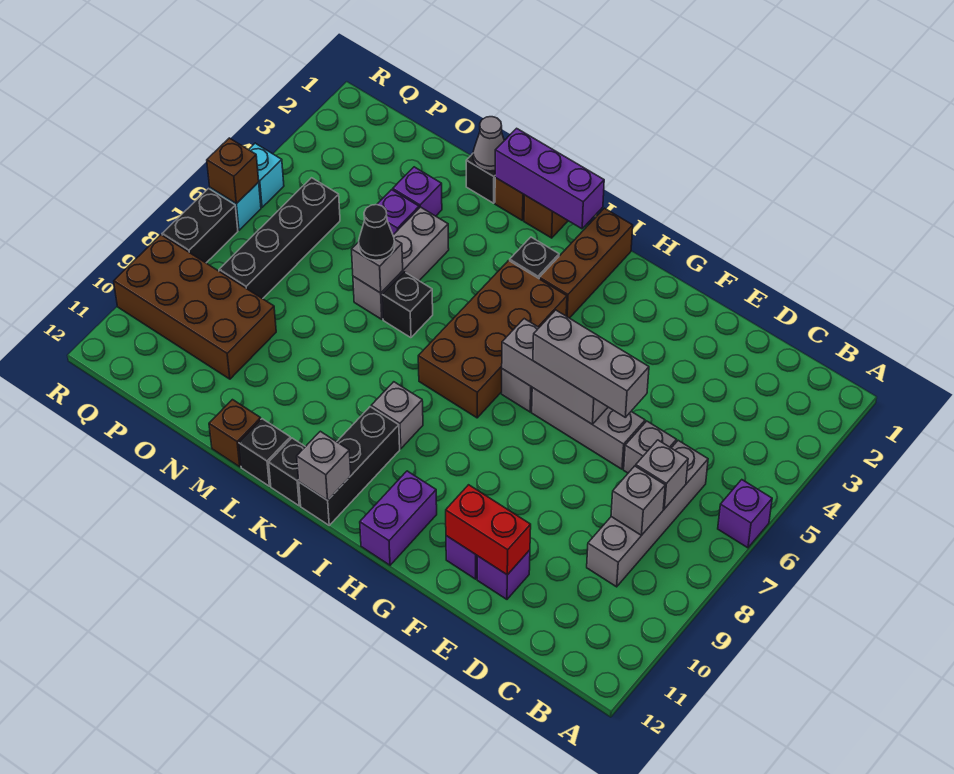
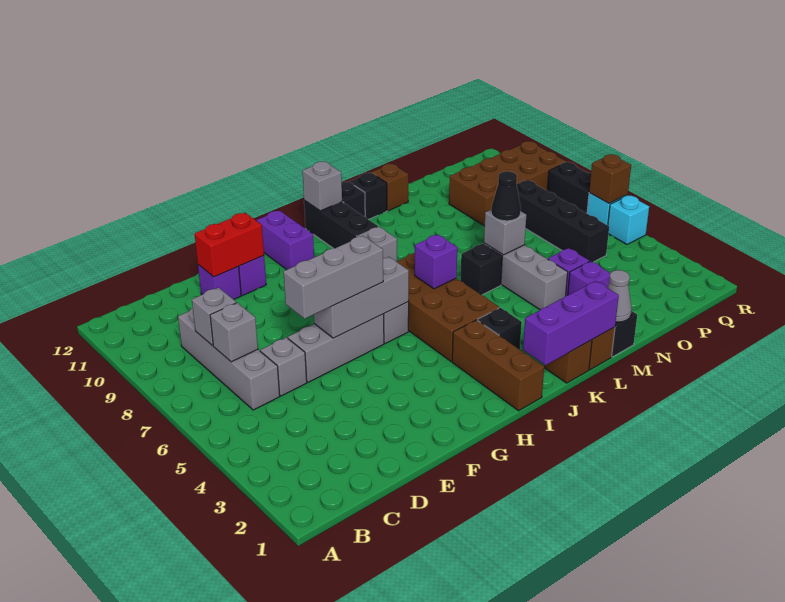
purple 1x1 brick [718,480,772,548] -> purple 1x1 brick moved to [415,234,457,289]

